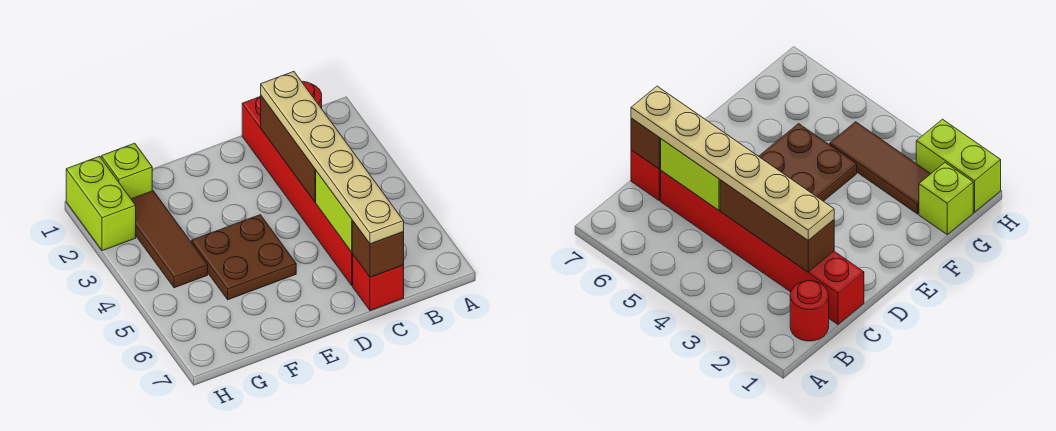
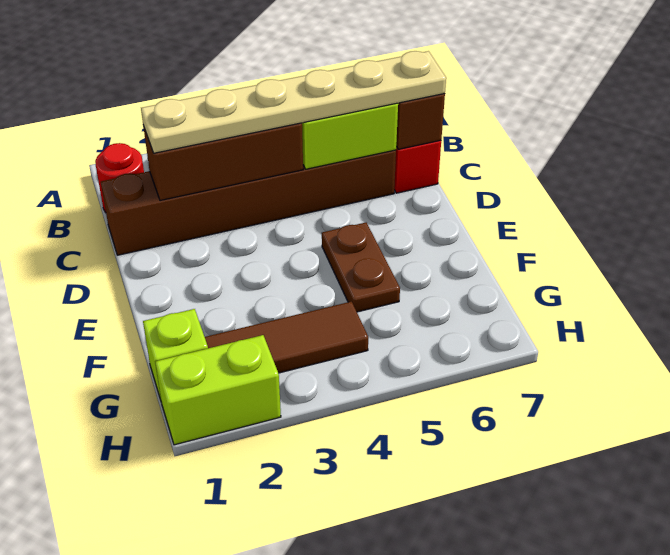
red 1x6 brick [242,97,353,285] -> brown 1x6 brick [101,150,396,255]
brown 2x2 plate [192,215,296,300] -> brown 1x2 plate [322,223,400,312]

